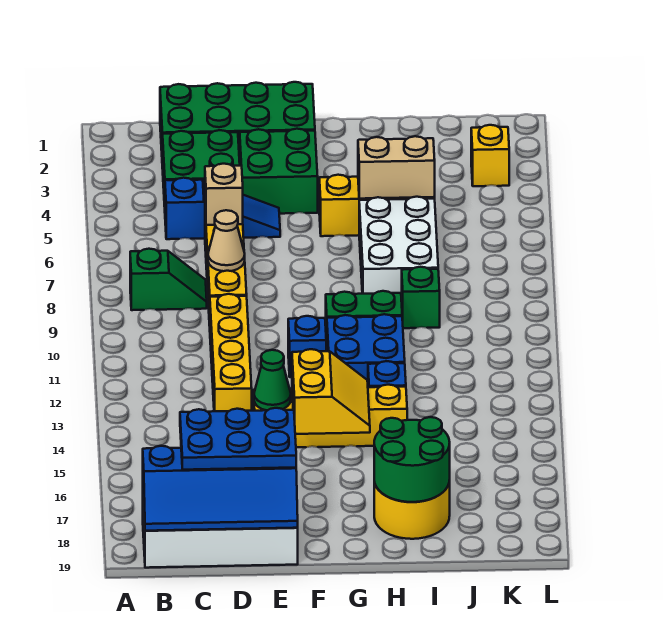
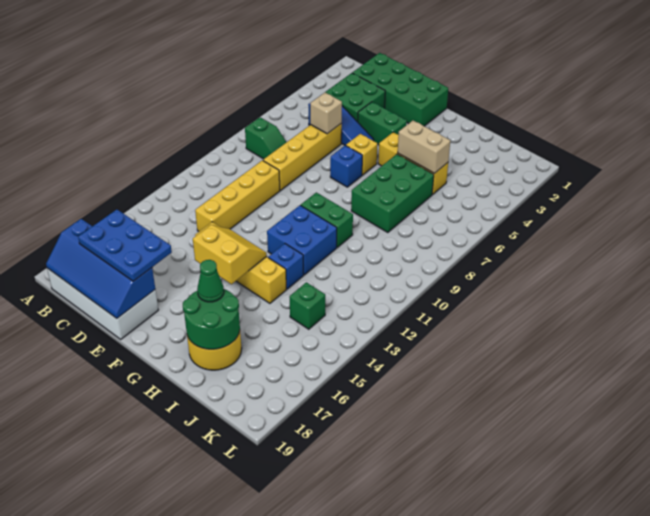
tan 1x1 cone [208,210,245,271] -> none
green 2x2 brick [240,129,318,214] -> green 1x2 brick [358,102,407,145]
green 1x1 cone [254,350,291,410] -> green 1x1 cone moved to [197,260,224,302]
blue 1x1 brick [288,316,326,377] -> blue 1x1 brick moved to [330,145,362,187]
yellow 2x2 slope [292,349,370,434] -> yellow 2x2 slope turned to [193,225,267,284]
white 2x3 brick [359,197,438,301] -> green 2x3 brick [351,154,434,233]
green 1x1 brick [402,267,440,328] -> green 1x1 brick moved to [289,282,325,329]
yellow 1x1 brick [471,125,509,186] -> yellow 1x1 brick moved to [346,134,378,175]

